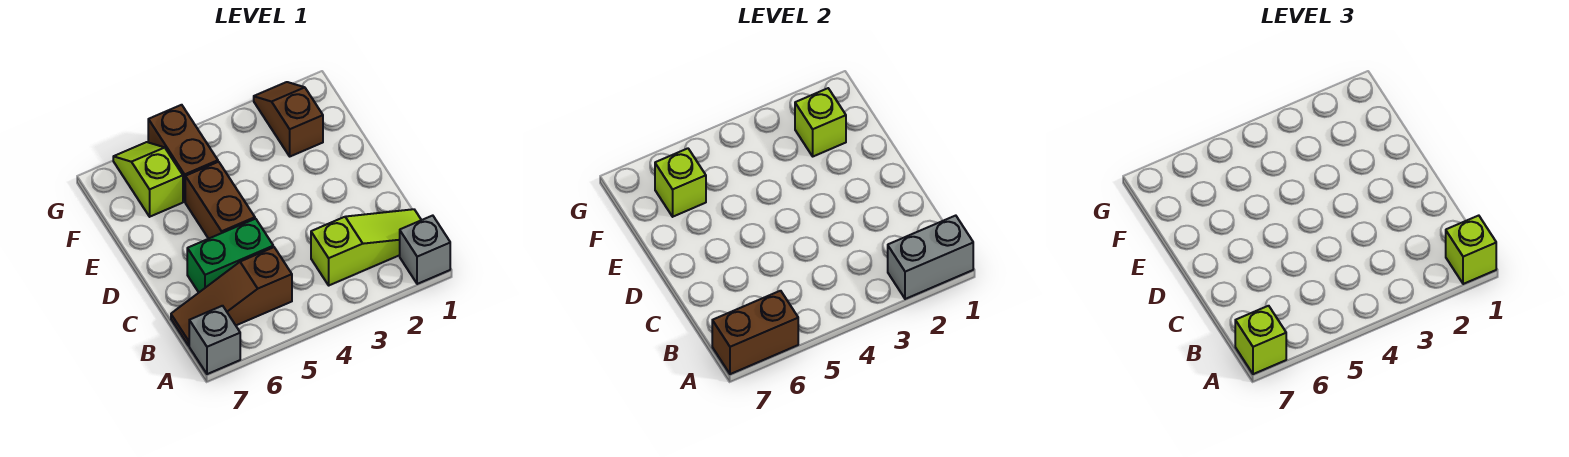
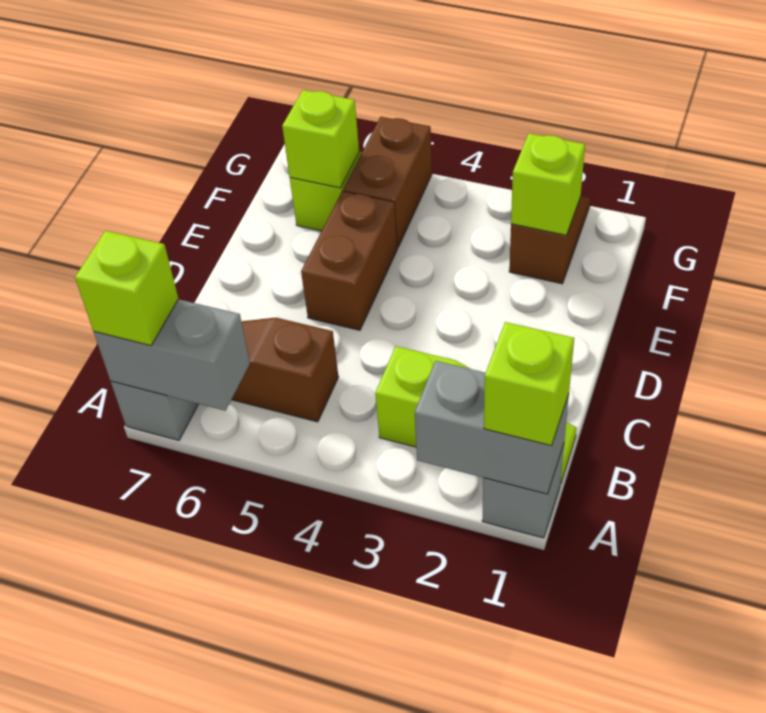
brown 1x2 brick [712,291,798,374] -> grey 1x2 brick [94,299,250,411]
green 1x2 brick [187,219,273,292] -> none

